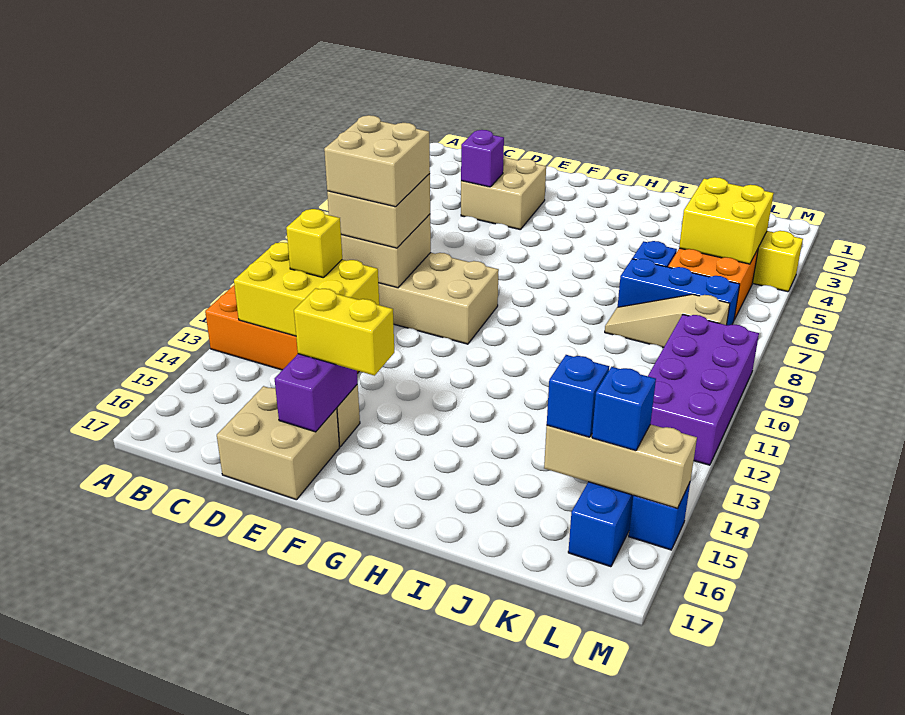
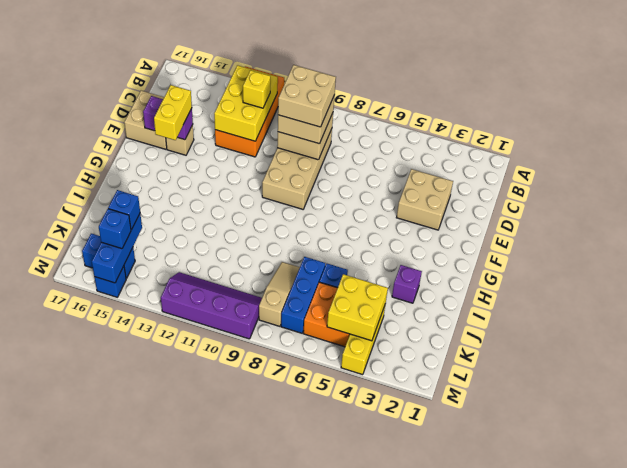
purple 1x1 brick [461,130,504,187] -> purple 1x1 brick moved to [392,265,422,303]
tan 1x3 brick [544,424,697,508] -> blue 1x3 brick [92,214,142,283]
purple 2x4 brick [648,315,759,465] -> purple 2x4 slope [161,272,262,339]

